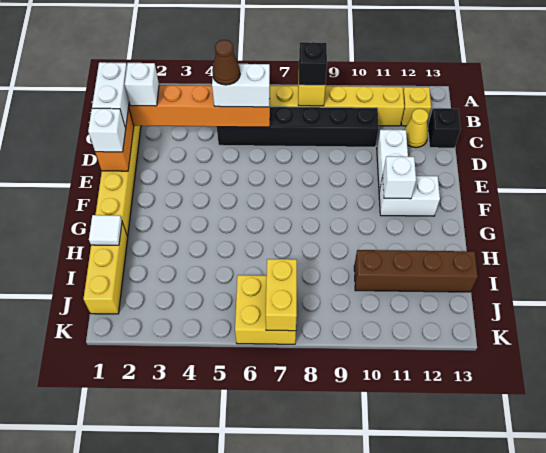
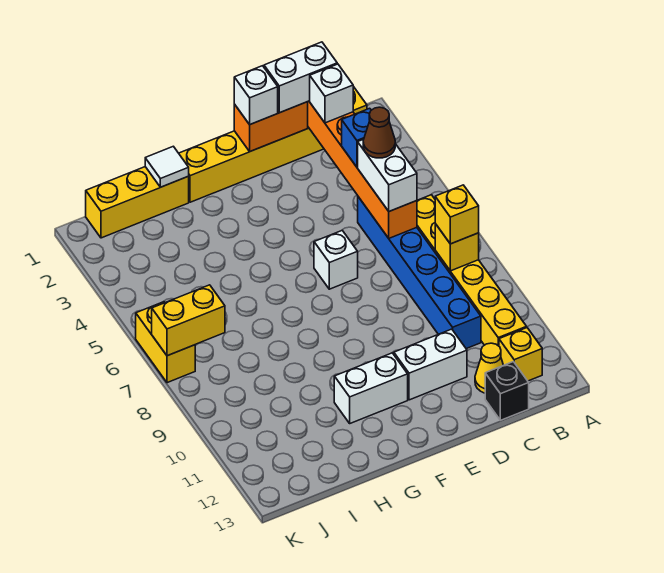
black 1x1 brick [299,42,327,85] -> yellow 1x1 brick [435,185,479,244]
none -> blue 1x1 brick [342,108,371,167]
black 1x6 brick [217,107,379,147] -> blue 1x6 brick [358,197,481,349]
white 1x2 brick [379,176,440,216] -> white 1x2 brick turned to [334,353,408,423]
white 1x1 brick [383,156,416,199] -> white 1x1 brick moved to [314,231,358,289]
brown 1x4 brick [354,250,478,292] -> none
yellow 2x2 brick [235,275,296,344] -> yellow 1x2 brick [136,302,195,383]

